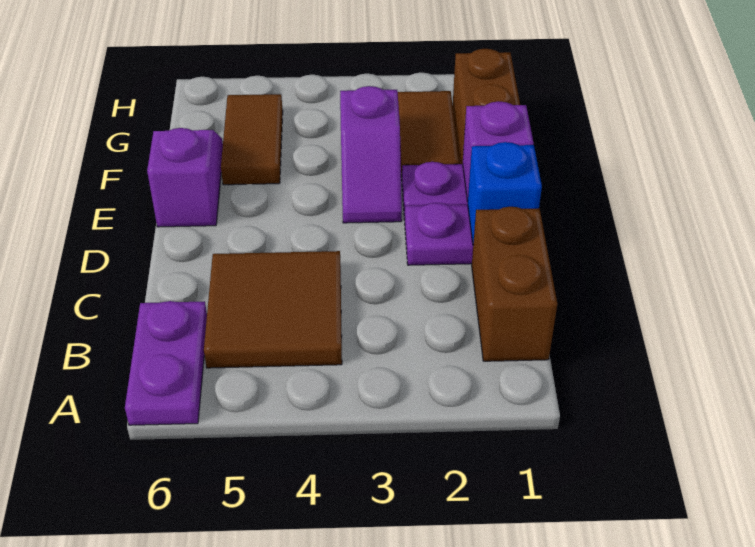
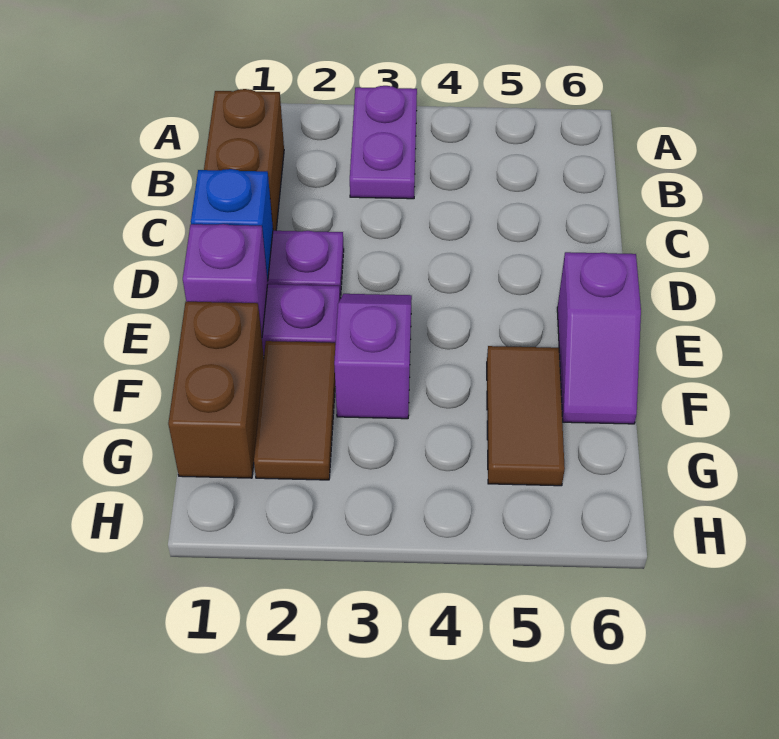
purple 1x2 plate [125,301,207,425] -> purple 1x2 plate moved to [350,86,417,199]
brown 2x2 tile [204,251,342,368] -> none

